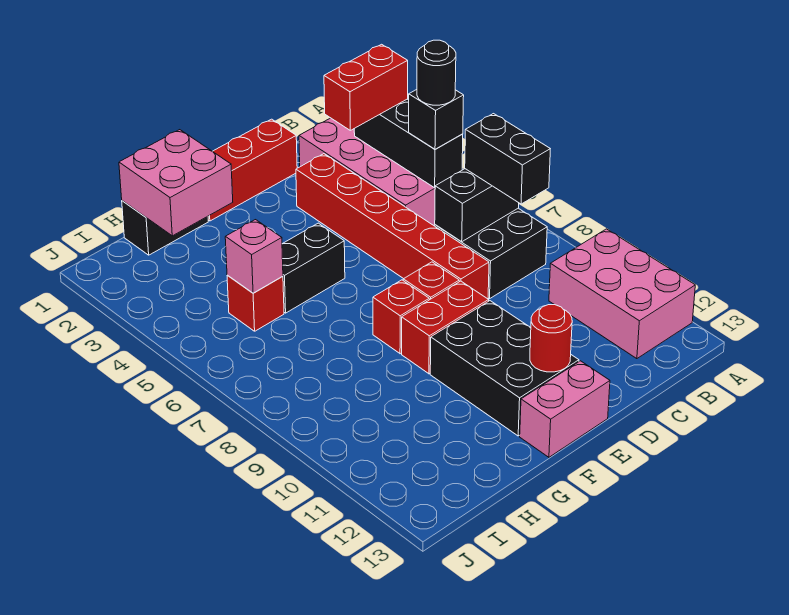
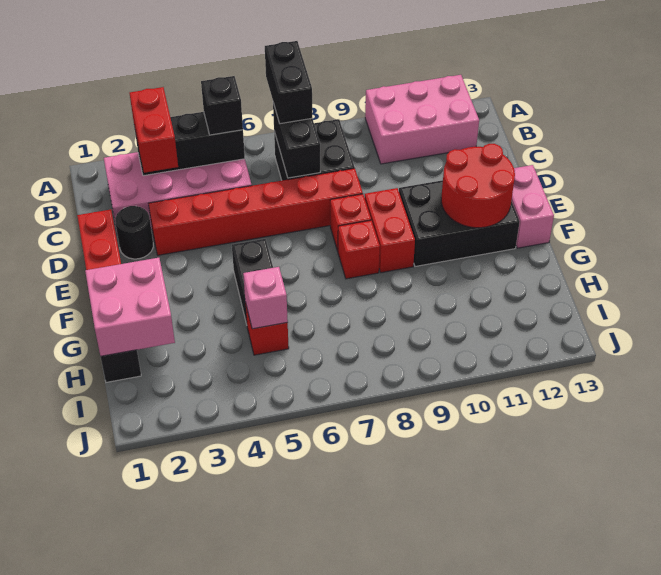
black 1x1 round brick [417,40,456,105] -> black 1x1 round brick moved to [115,206,153,259]
black 1x2 brick [465,114,550,204] -> black 1x2 brick turned to [265,41,312,124]
red 1x1 round brick [530,305,572,372] -> red 2x2 round brick [441,144,515,228]

